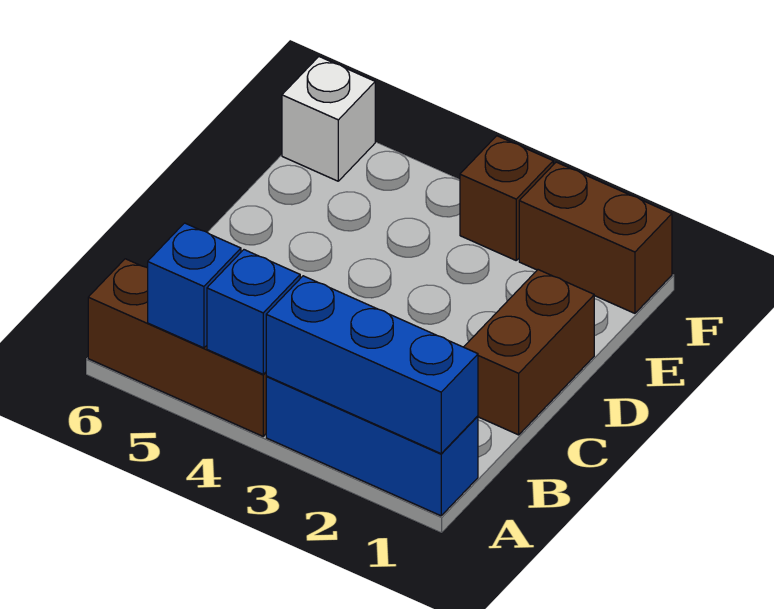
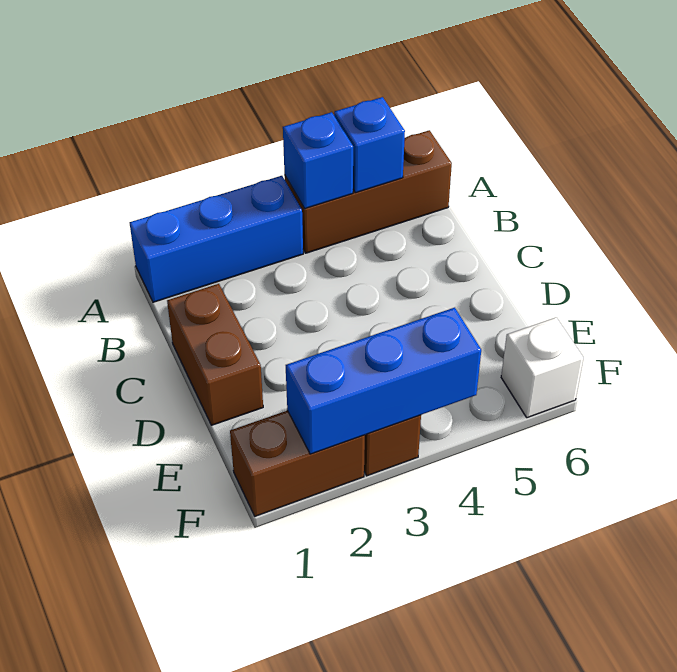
blue 1x3 brick [266,276,478,454] -> blue 1x3 brick moved to [286,308,481,454]

